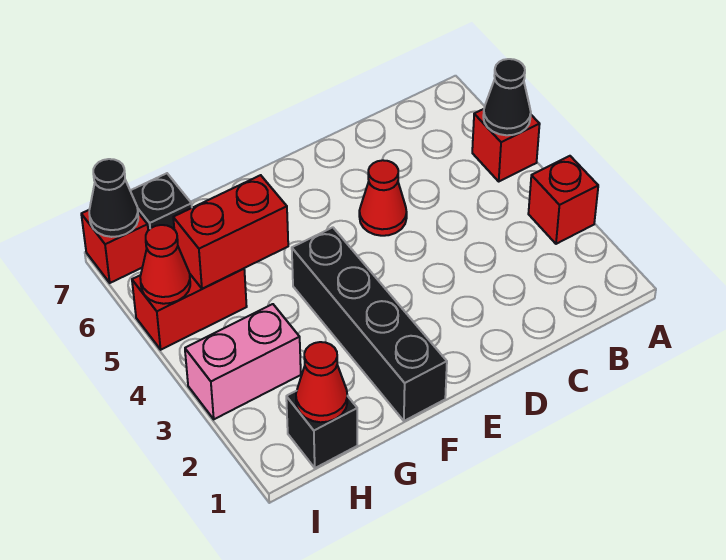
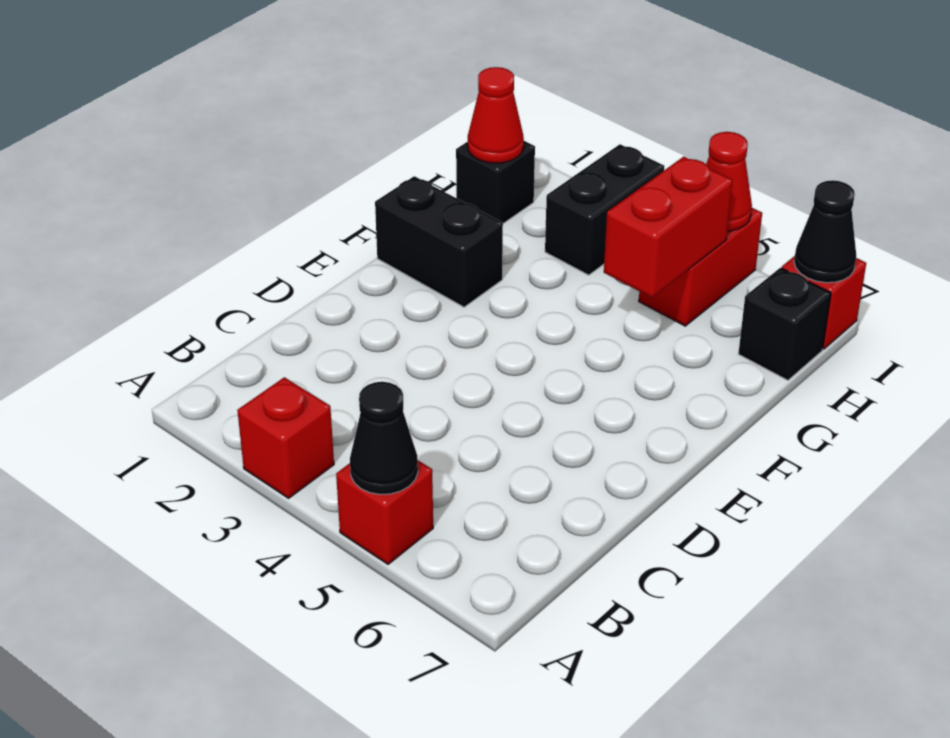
red 1x1 cone [359,160,407,236] -> none
black 1x4 brick [292,227,447,421] -> black 1x2 brick [375,176,503,307]
pink 1x2 brick [185,304,301,419] -> black 1x2 brick [545,144,664,275]

